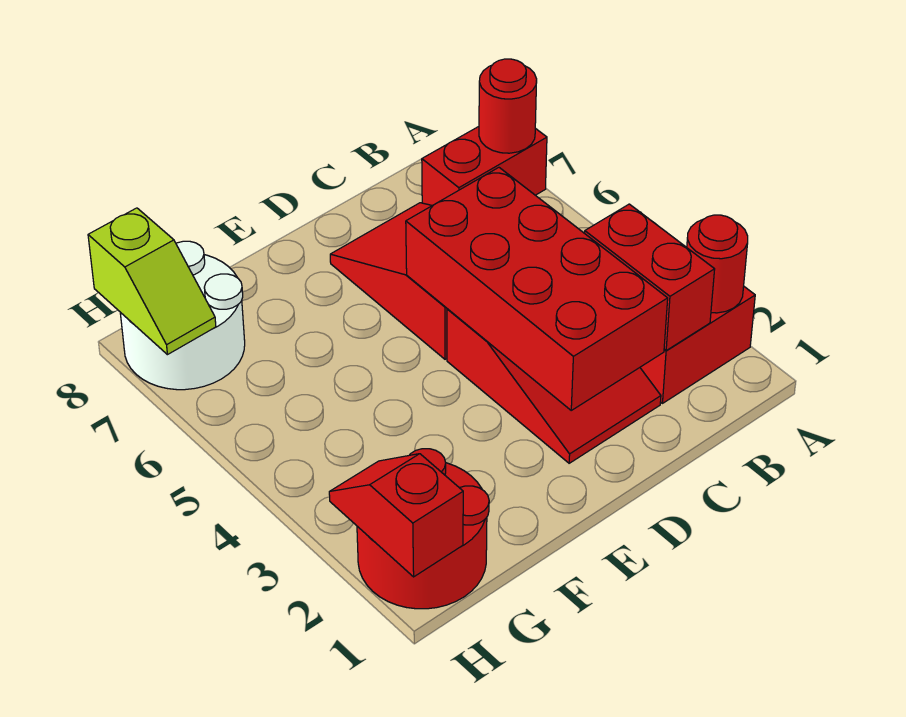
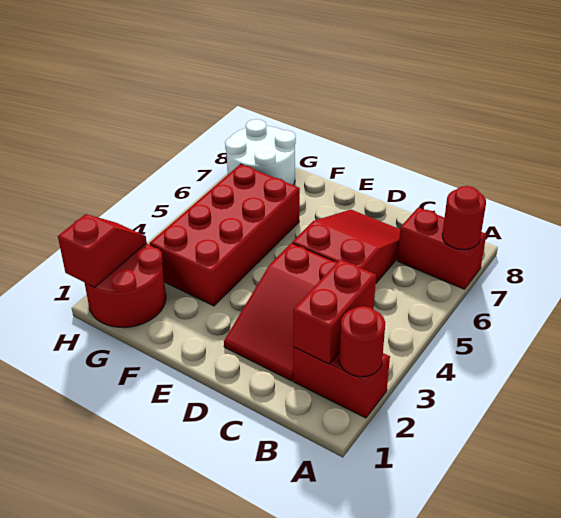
red 2x4 brick [406,168,668,410] -> red 2x4 brick moved to [149,164,300,306]
lime 1x2 slope [88,208,216,355] -> none

